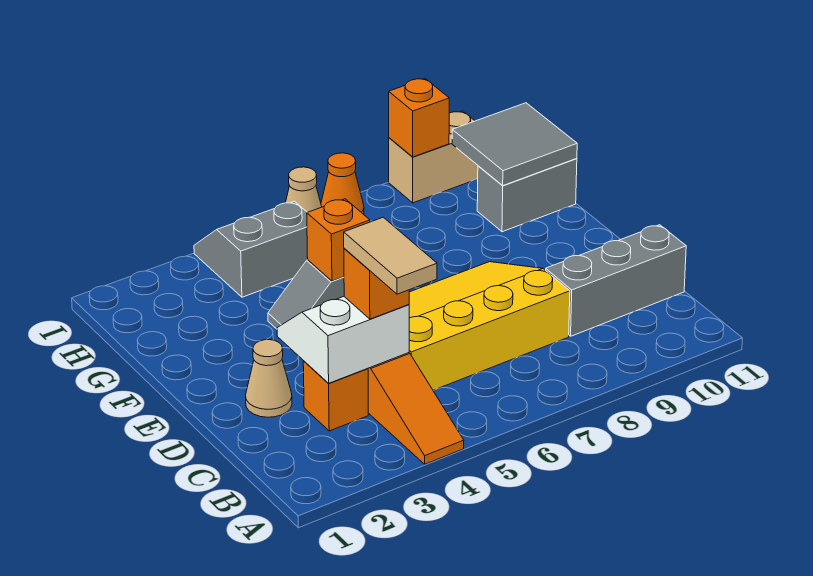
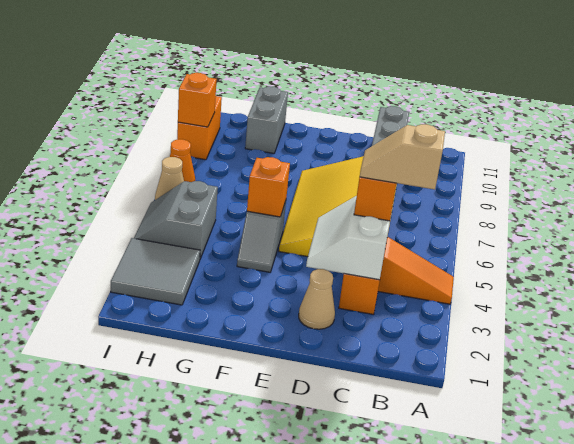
tan 1x2 tile [344,217,437,294] -> tan 1x2 slope [360,124,445,190]
grey 2x2 tile [452,103,577,186] -> grey 2x2 tile moved to [111,238,200,305]
tan 1x2 brick [389,111,478,203] -> orange 1x2 brick [177,96,222,160]

